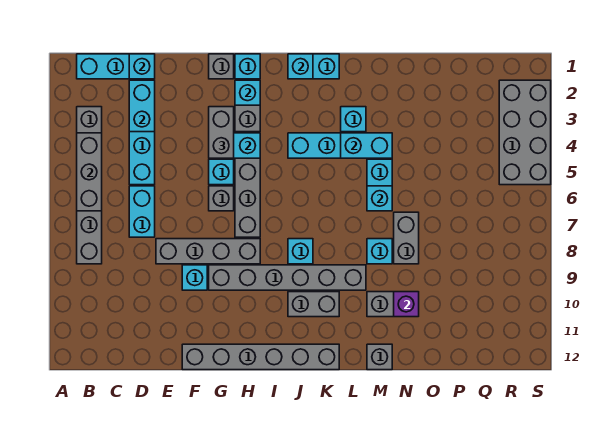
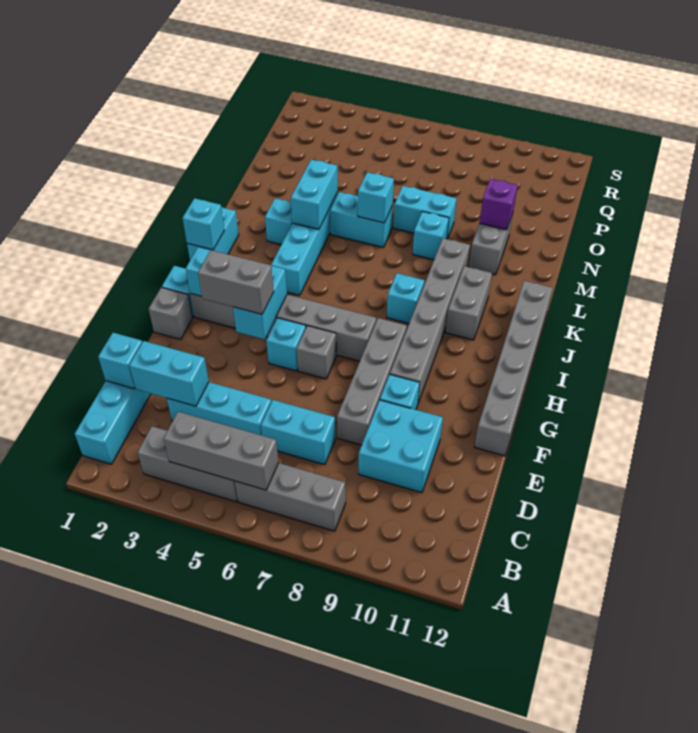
none -> cyan 2x2 brick [359,400,443,493]
grey 1x1 brick [367,344,392,370] -> none
grey 1x2 brick [394,212,419,264] -> cyan 1x2 brick [393,186,457,239]
grey 2x4 brick [499,80,551,185] -> none

